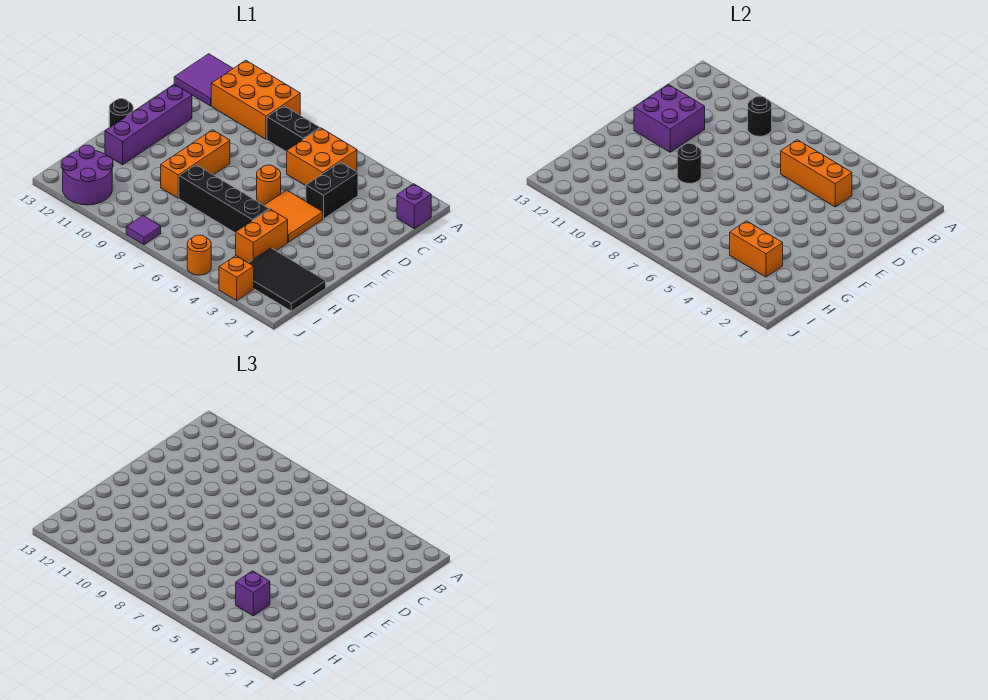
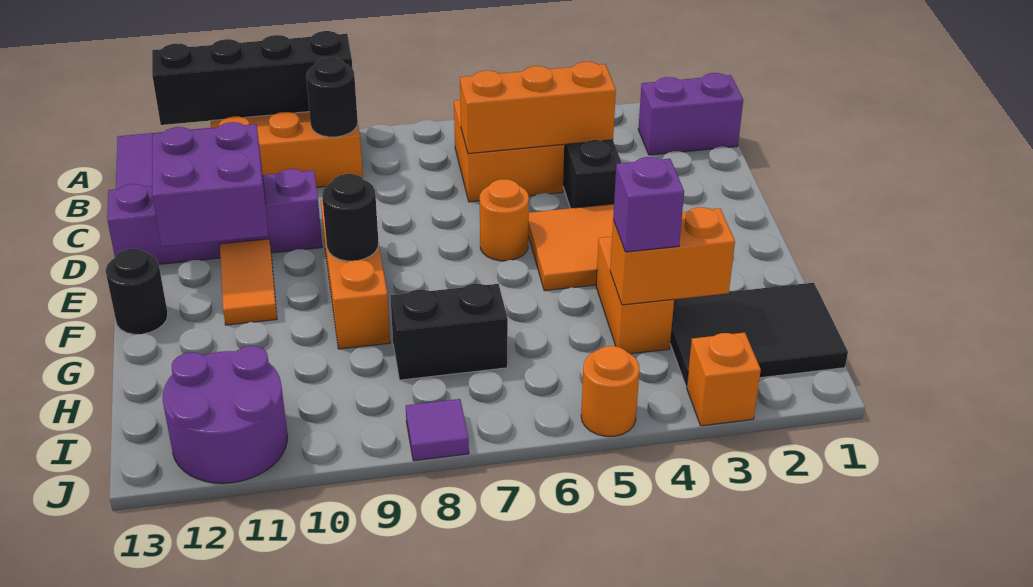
purple 1x1 brick [397,184,431,229] -> purple 1x2 brick [638,73,743,155]
black 1x2 brick [267,106,320,152] -> black 1x2 brick moved to [390,284,508,380]
purple 1x4 brick [105,84,192,165] -> purple 1x4 brick turned to [107,169,322,264]
none -> orange 1x2 tile [220,239,277,325]
black 1x4 brick [179,165,269,233] -> black 1x4 brick moved to [152,31,352,125]

